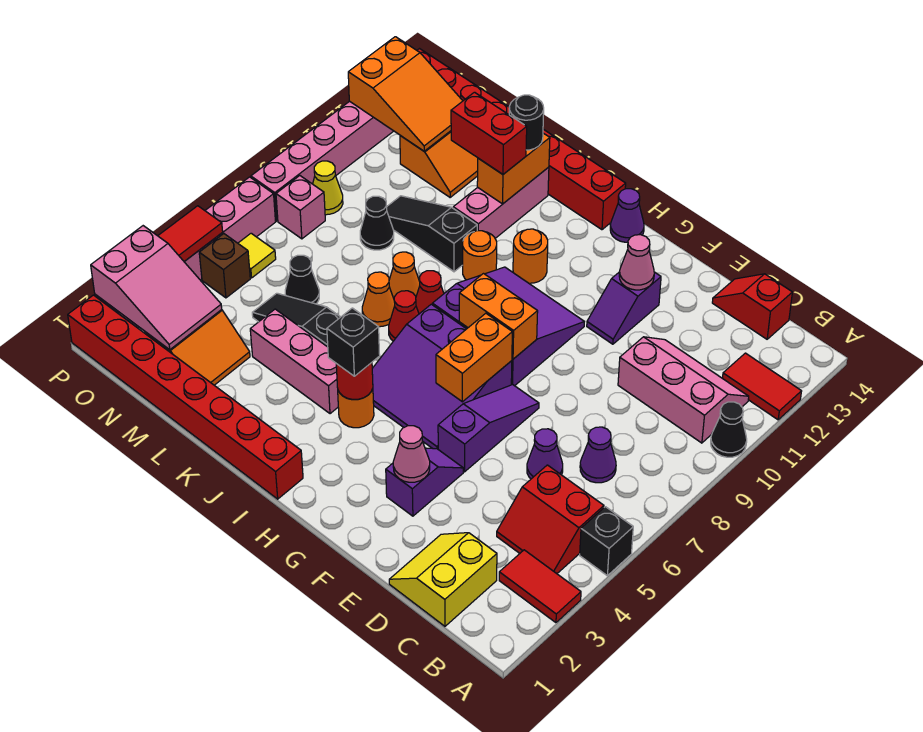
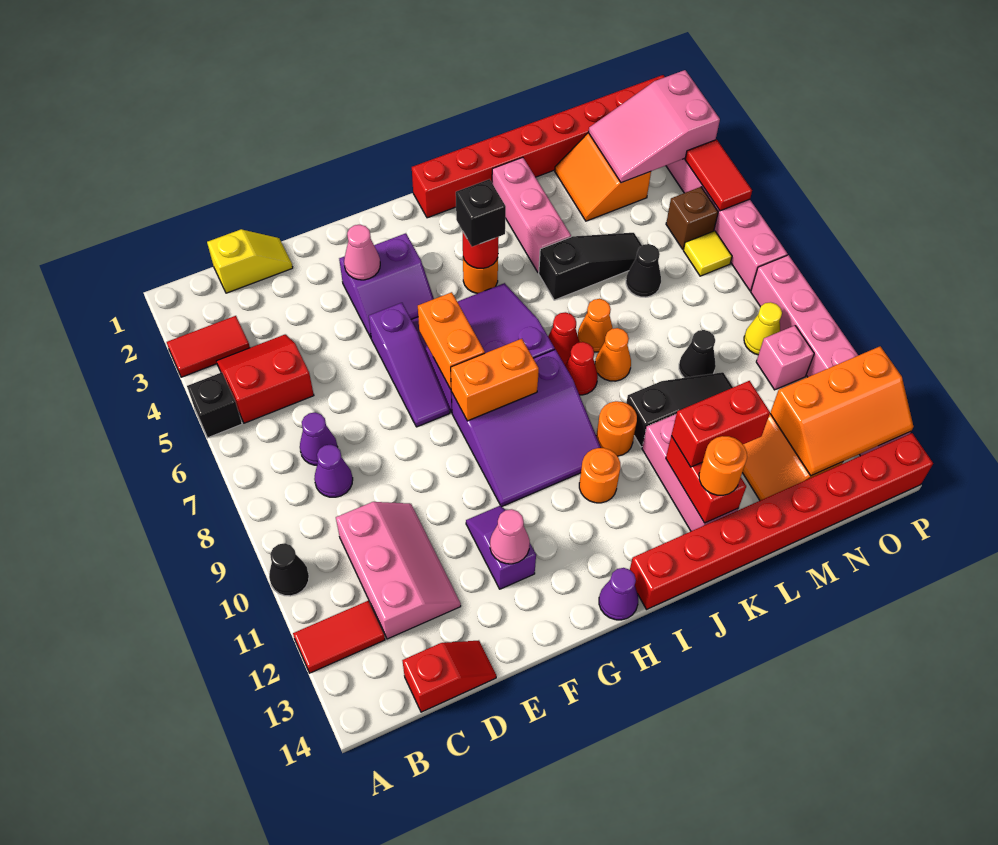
pink 2x3 slope [618,337,749,443] -> pink 2x3 slope turned to [336,502,461,639]
yellow 2x2 slope [389,533,497,626] -> yellow 1x2 slope [207,229,293,293]
purple 1x1 cone [527,429,563,479] -> purple 1x1 cone moved to [314,445,353,497]
purple 1x2 slope [386,448,463,516] -> purple 2x2 slope [339,233,434,337]
pink 1x3 brick [250,309,338,414] -> pink 1x3 brick turned to [492,157,571,273]
orange 1x2 brick [477,133,550,204] -> red 1x2 brick [666,436,746,523]
black 1x1 round brick [509,95,544,150] -> orange 1x1 round brick [699,436,747,495]
orange 2x3 slope [348,37,463,151] -> orange 2x3 slope turned to [770,346,914,476]
pink 1x1 brick [276,176,325,239] -> pink 1x1 brick moved to [756,326,814,390]

